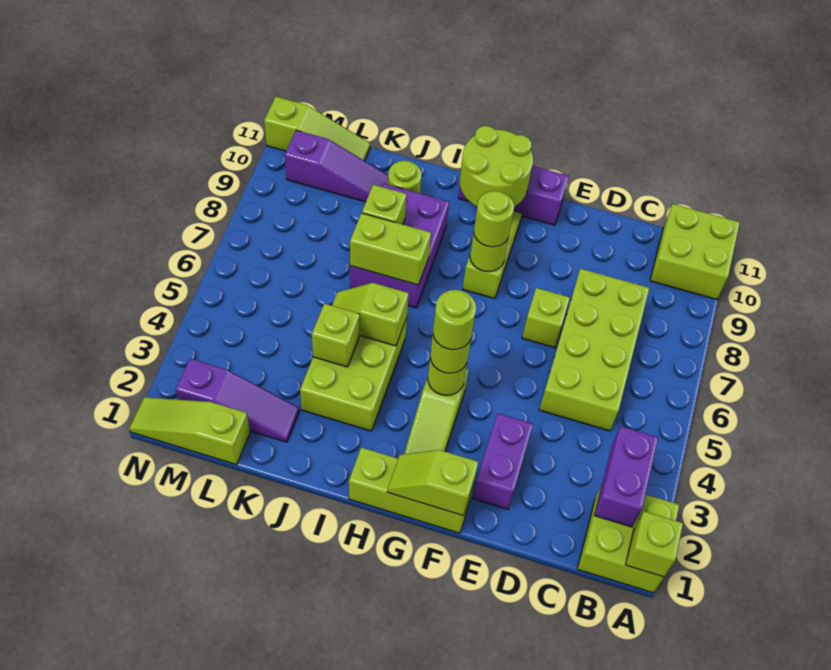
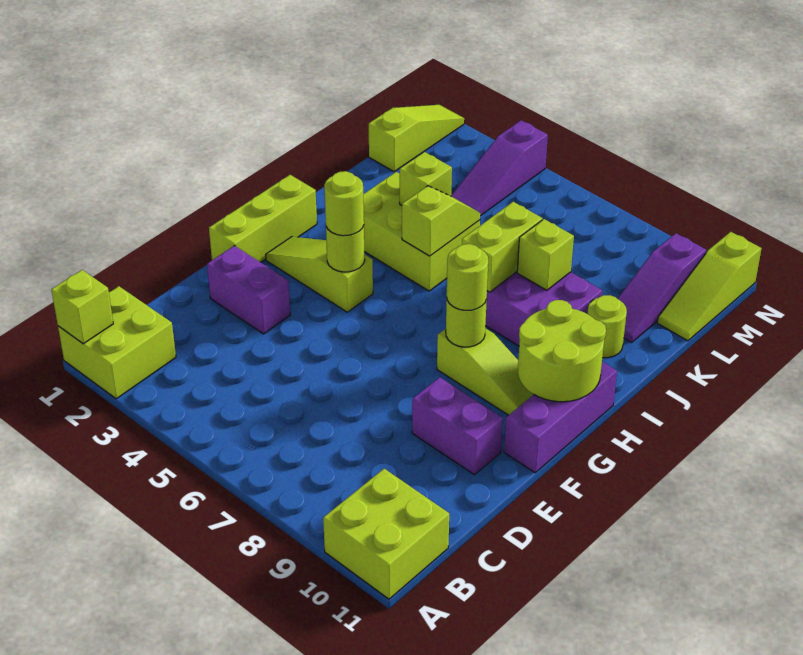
purple 1x2 brick [594,427,658,527] -> purple 1x2 brick moved to [412,377,503,475]
lime 2x4 brick [539,269,649,431] -> none
lime 1x1 brick [522,288,570,348] -> none
lime 1x2 slope [387,450,478,516] -> none
lime 1x1 round brick [433,290,476,350] -> none
purple 1x3 slope [176,359,299,442] -> purple 1x3 slope moved to [451,120,548,216]

